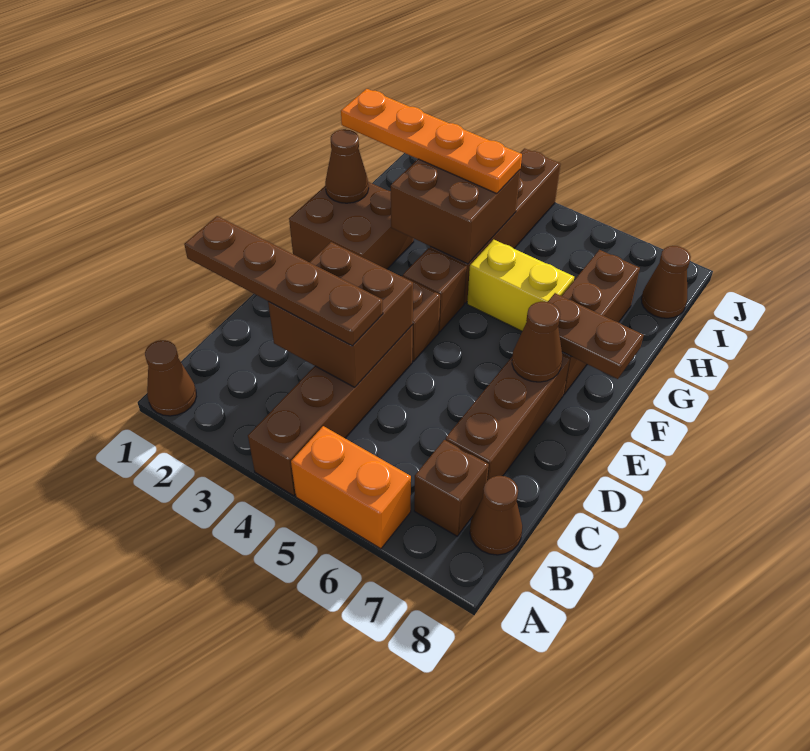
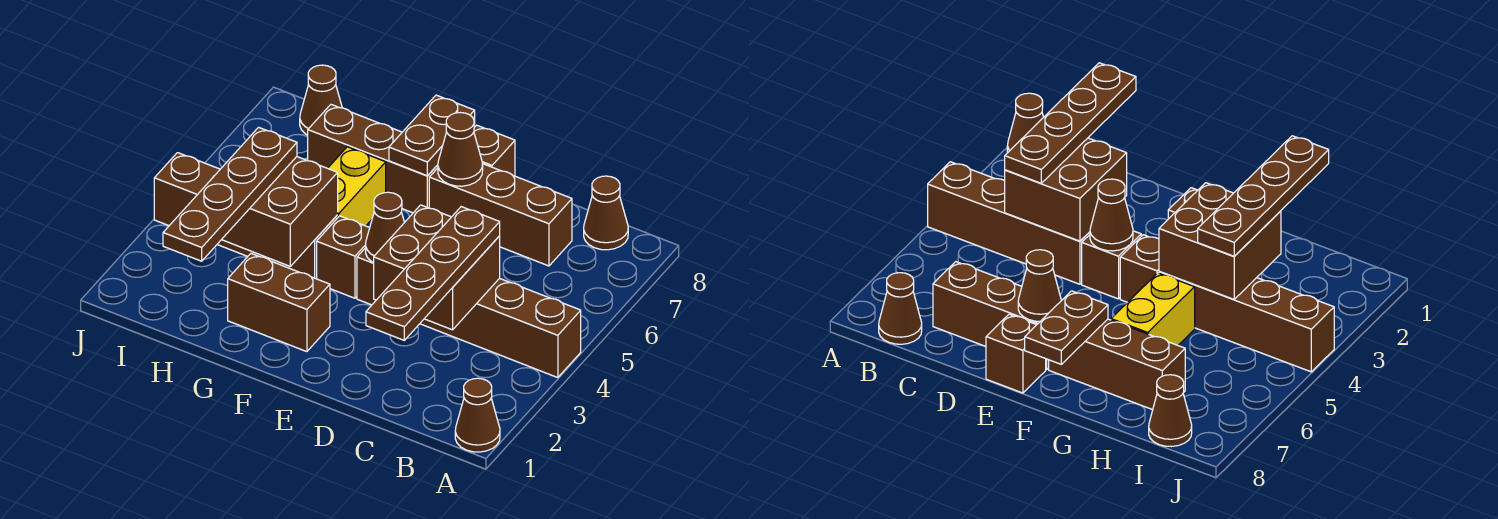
orange 1x2 brick [291,426,411,549] -> none
brown 1x1 brick [414,440,489,536] -> brown 1x1 brick moved to [474,125,515,176]
brown 2x2 brick [289,182,414,269] -> brown 1x2 brick [228,254,330,352]
brown 1x1 cone [325,129,369,203] -> brown 1x1 cone moved to [366,192,404,263]
orange 1x4 plate [341,89,522,194] -> brown 1x4 plate [163,127,297,261]

